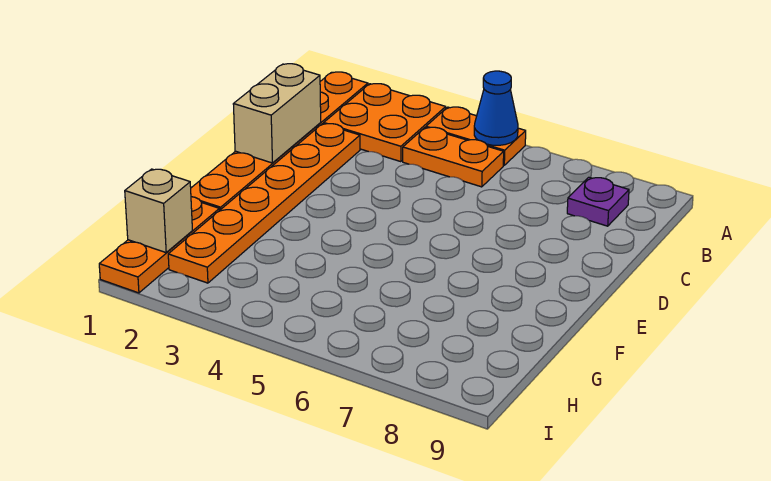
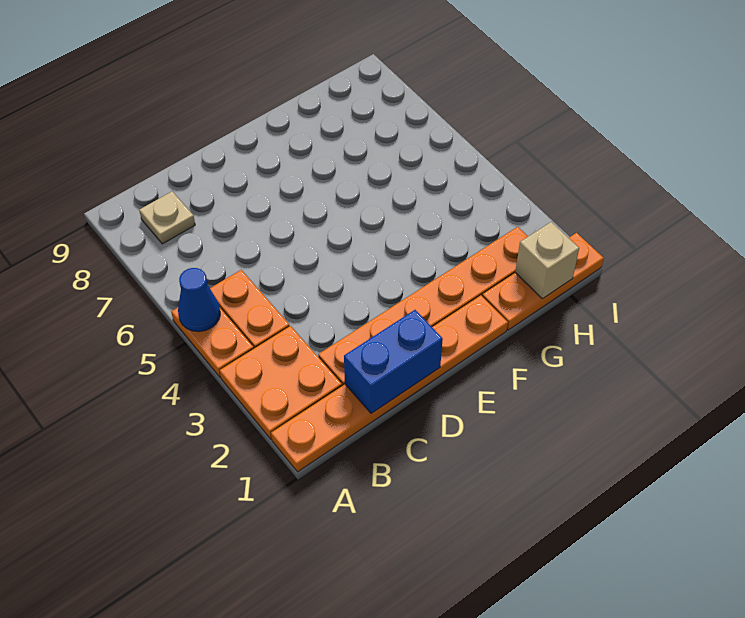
purple 1x1 plate [567,177,629,226] -> tan 1x1 plate [139,191,195,244]
tan 1x2 brick [233,64,321,163] -> blue 1x2 brick [344,310,443,413]

